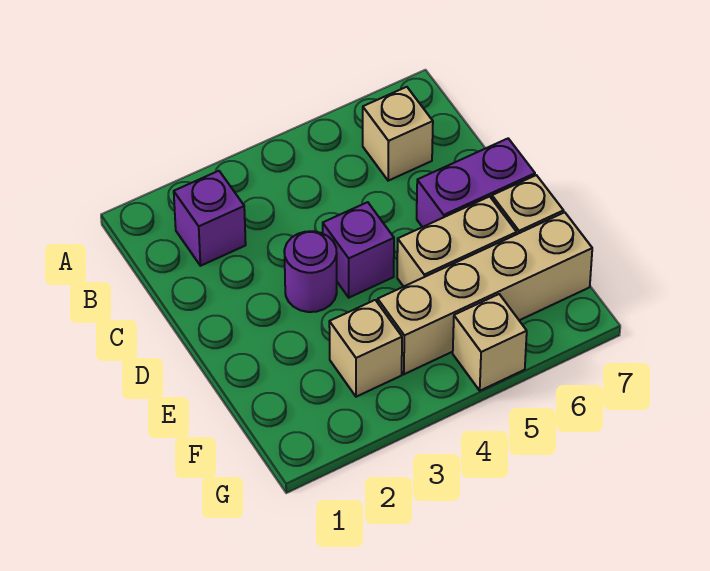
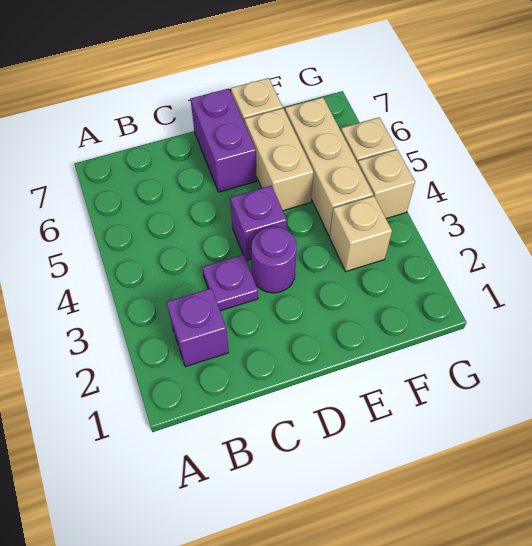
tan 1x1 brick [363,87,433,181] -> tan 1x1 brick moved to [358,150,415,219]
none -> purple 1x1 plate [202,255,258,311]
tan 1x4 brick [378,212,592,374] -> tan 1x3 brick [285,97,373,236]

